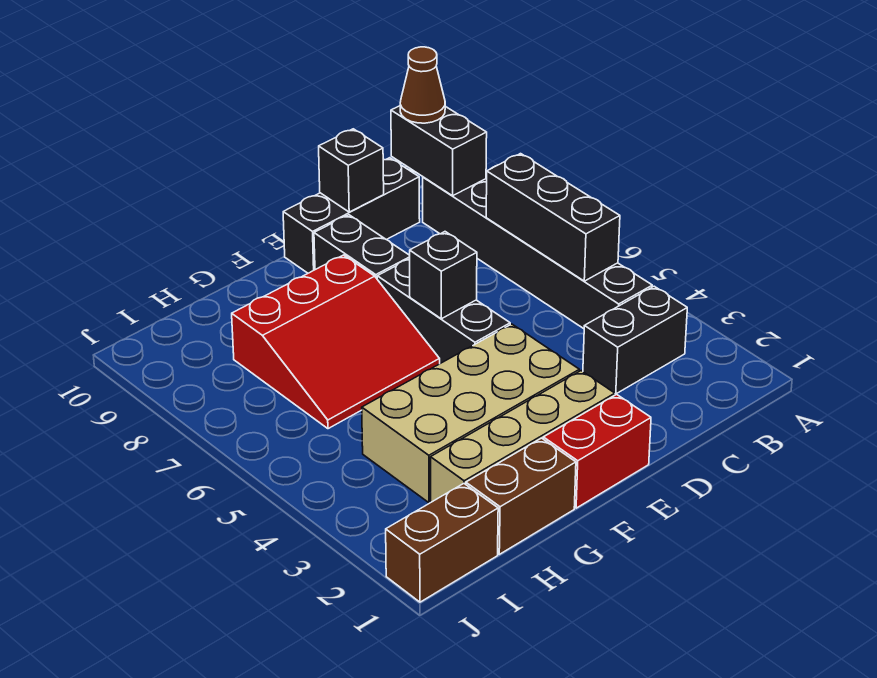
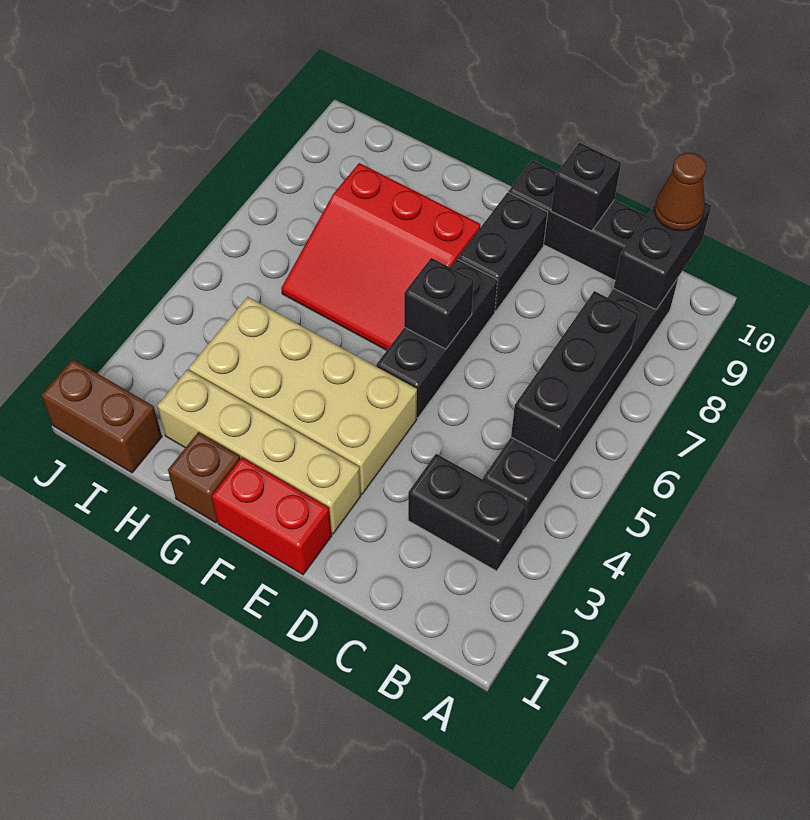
brown 1x2 brick [466,438,576,554] -> brown 1x1 brick [168,432,240,523]

